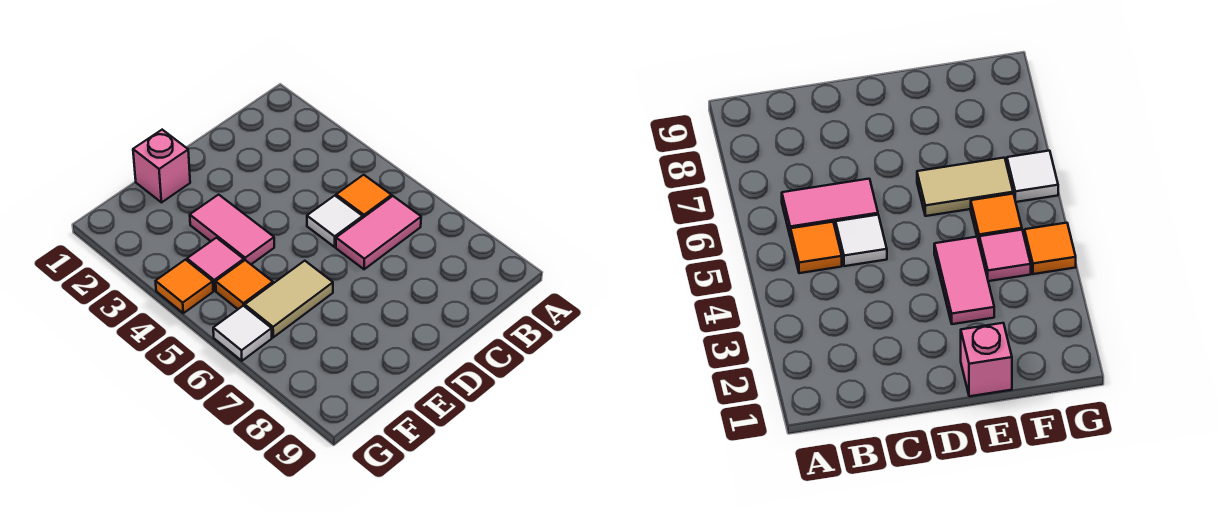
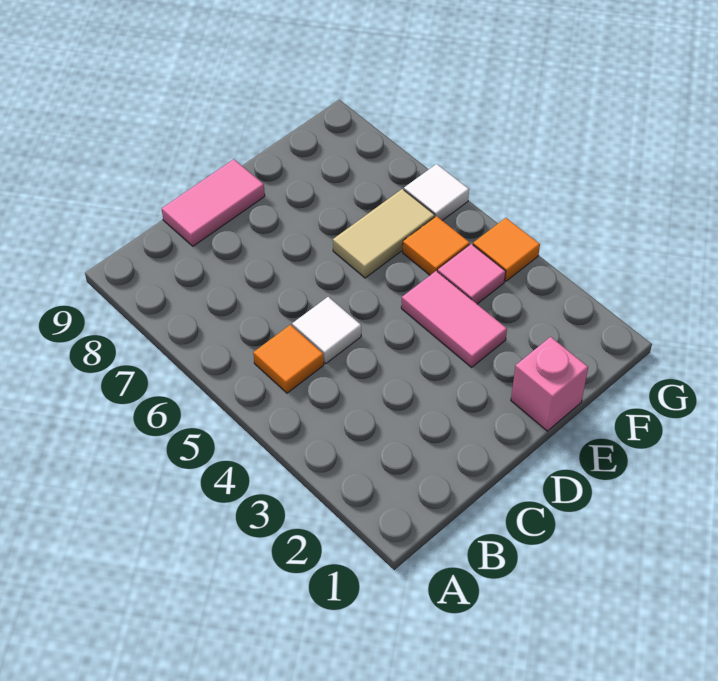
pink 1x2 tile [336,196,421,269] -> pink 1x2 tile moved to [162,159,265,246]

